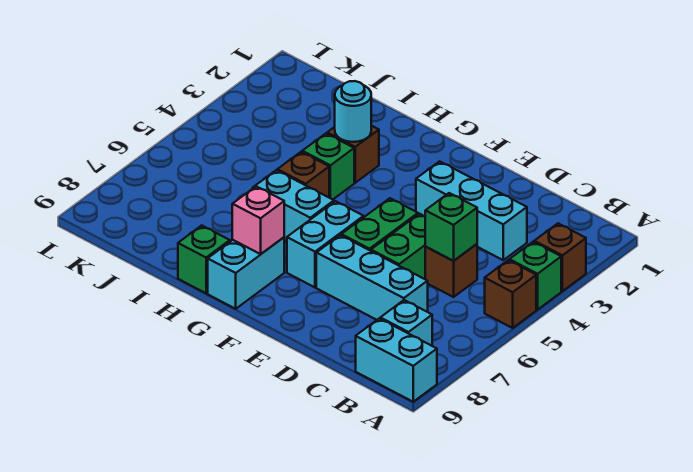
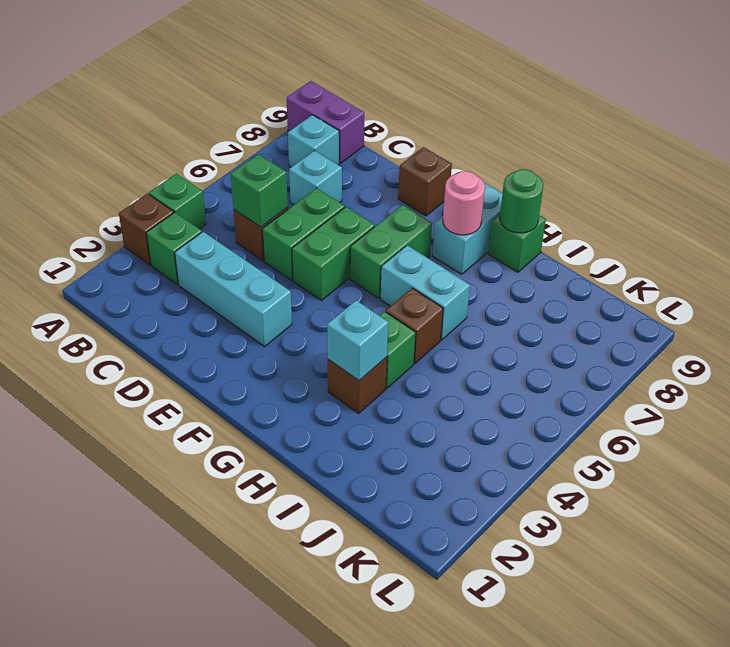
brown 1x1 brick [485,260,536,328] -> brown 1x1 brick moved to [398,147,452,216]
cyan 1x2 brick [356,318,437,402] -> purple 1x2 brick [287,81,364,163]
none -> green 1x1 brick [146,212,202,285]
cyan 1x3 brick [316,235,428,320] -> cyan 1x1 brick [289,150,342,205]
cyan 1x2 brick [287,201,364,287] -> green 1x2 brick [350,205,432,298]
pink 1x1 brick [232,186,284,254] -> pink 1x1 round brick [443,171,485,235]
cyan 1x1 round brick [335,81,371,142] -> cyan 1x1 brick [327,300,388,380]
none -> green 1x1 round brick [500,169,543,233]

